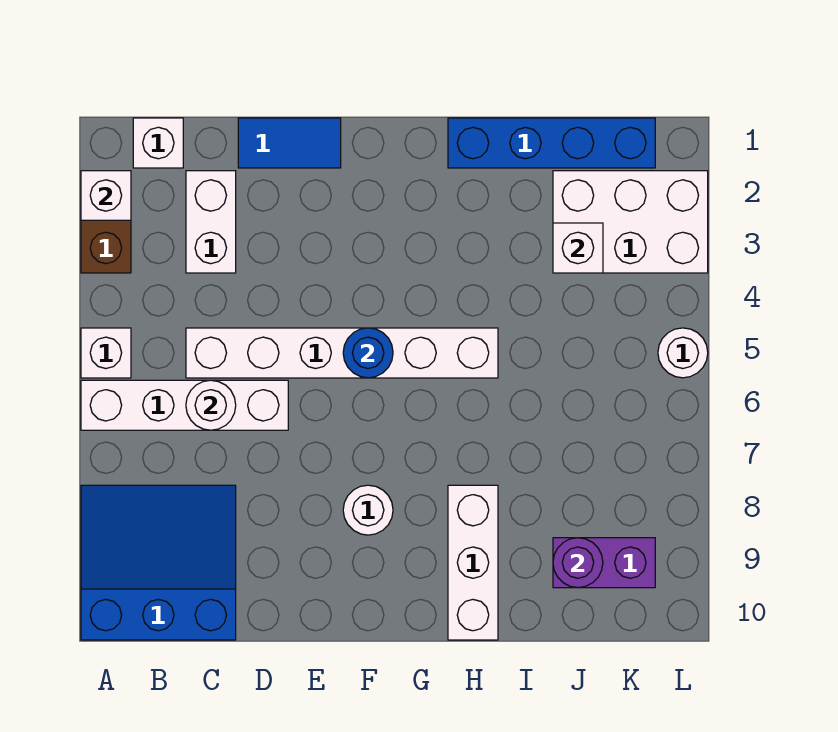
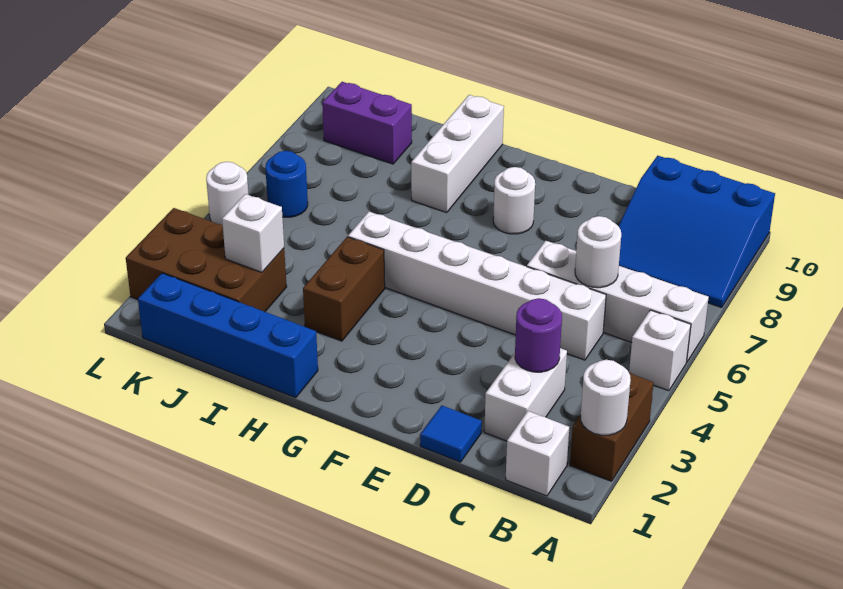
white 1x1 brick [81,171,131,220] -> white 1x1 round brick [581,360,631,435]
blue 1x2 tile [238,118,341,168] -> blue 1x1 tile [420,406,482,462]
blue 1x1 round brick [343,328,393,378] -> blue 1x1 round brick moved to [265,151,308,217]
none -> brown 1x2 brick [303,237,385,341]
white 2x3 brick [553,171,708,273] -> brown 2x3 brick [126,208,287,312]
purple 1x1 round brick [553,538,603,588] -> purple 1x1 round brick moved to [515,298,562,372]

